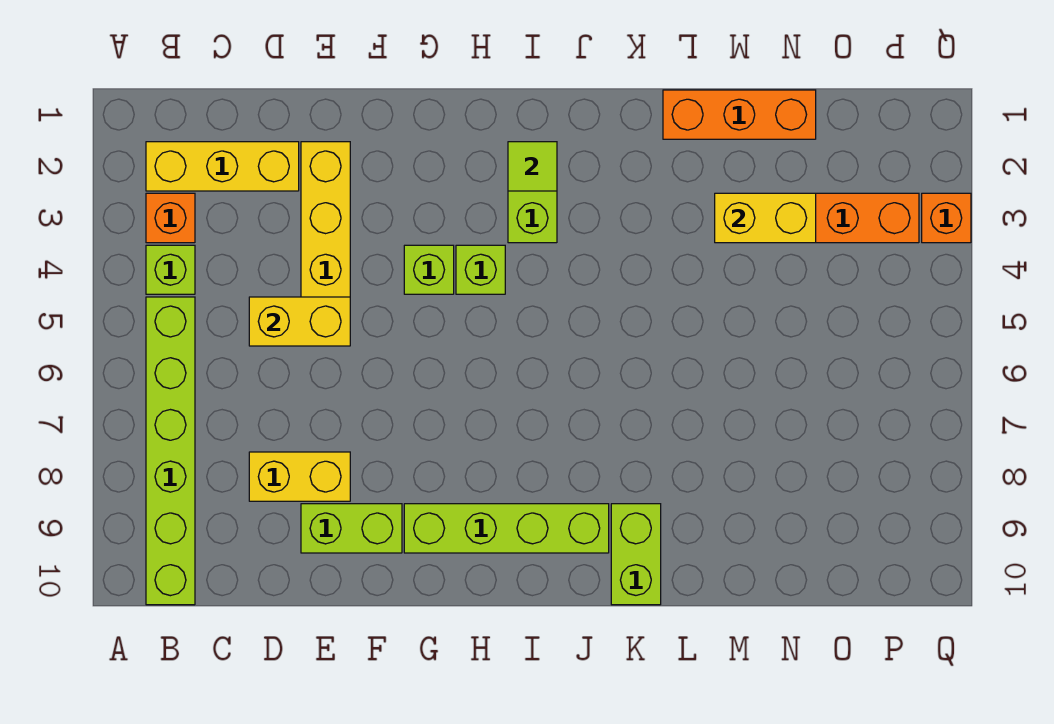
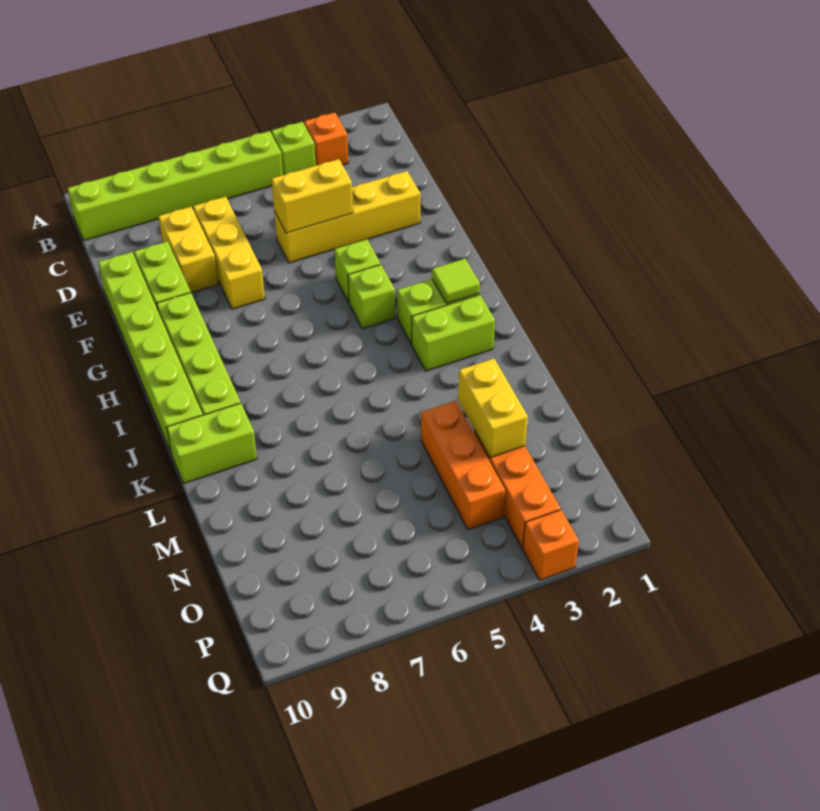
yellow 1x3 brick [146,142,299,191] -> yellow 1x3 brick moved to [193,197,265,309]
yellow 1x2 brick [249,297,350,346] -> yellow 1x2 brick turned to [271,159,353,233]
none -> lime 1x6 brick [98,252,203,452]
none -> lime 1x2 brick [412,295,495,371]
orange 1x3 brick [663,90,816,139] -> orange 1x3 brick moved to [421,401,505,530]

